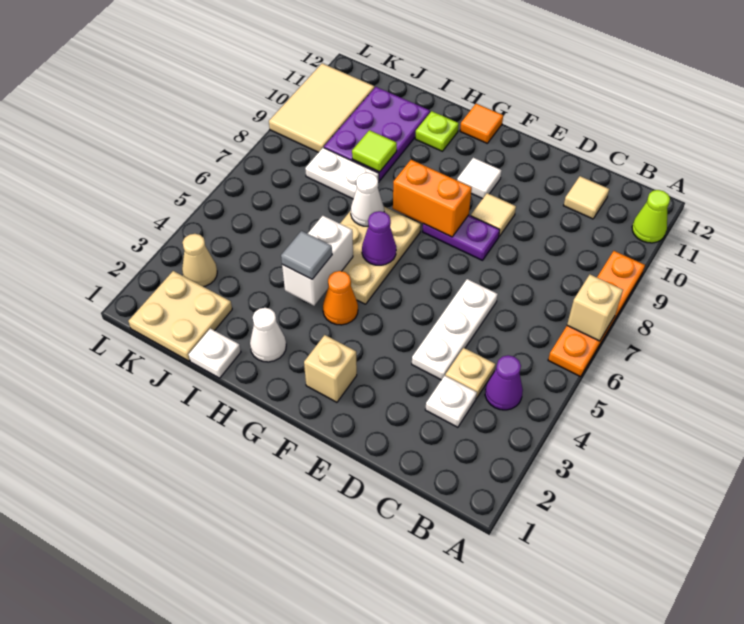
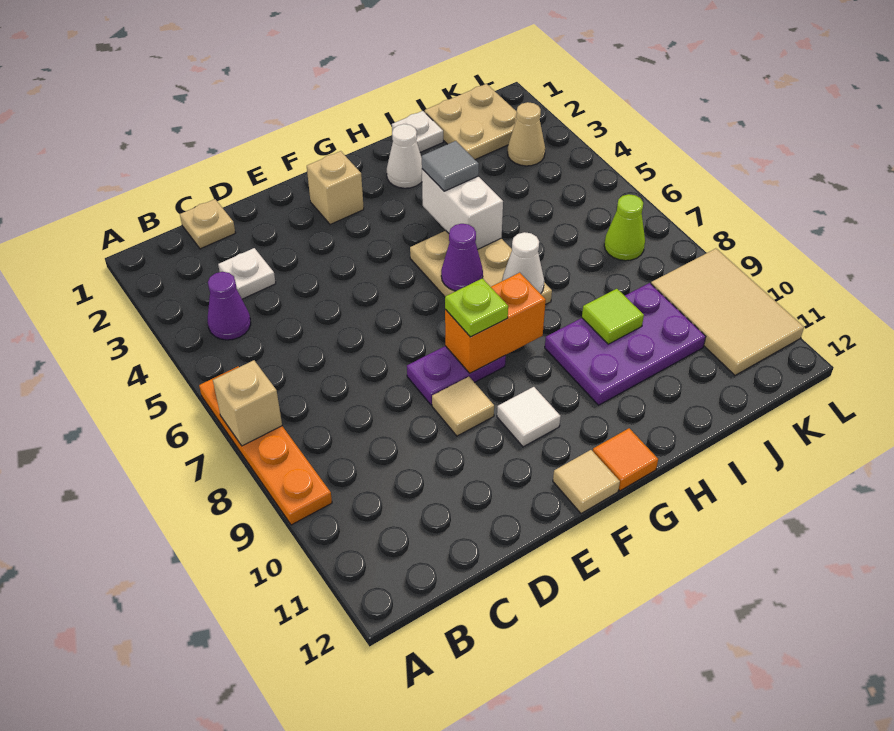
lime 1x1 cone [632,190,670,243] -> lime 1x1 cone moved to [604,194,645,261]
tan 1x1 plate [445,348,495,398] -> tan 1x1 plate moved to [180,199,235,249]
tan 1x1 tile [564,176,609,219] -> tan 1x1 tile moved to [553,450,620,514]
white 1x3 plate [412,279,498,380] -> none
orange 1x1 cone [323,271,358,325] -> none
lime 1x1 plate [415,111,459,151] -> lime 1x1 plate moved to [445,278,508,337]
white 1x2 plate [305,148,379,199] -> none
purple 2x3 plate [324,87,430,181] -> purple 2x3 plate turned to [545,283,706,405]

